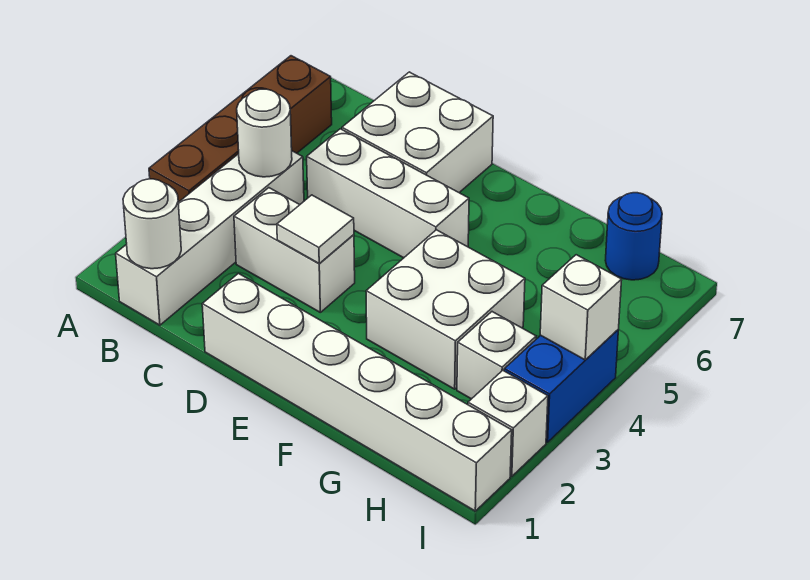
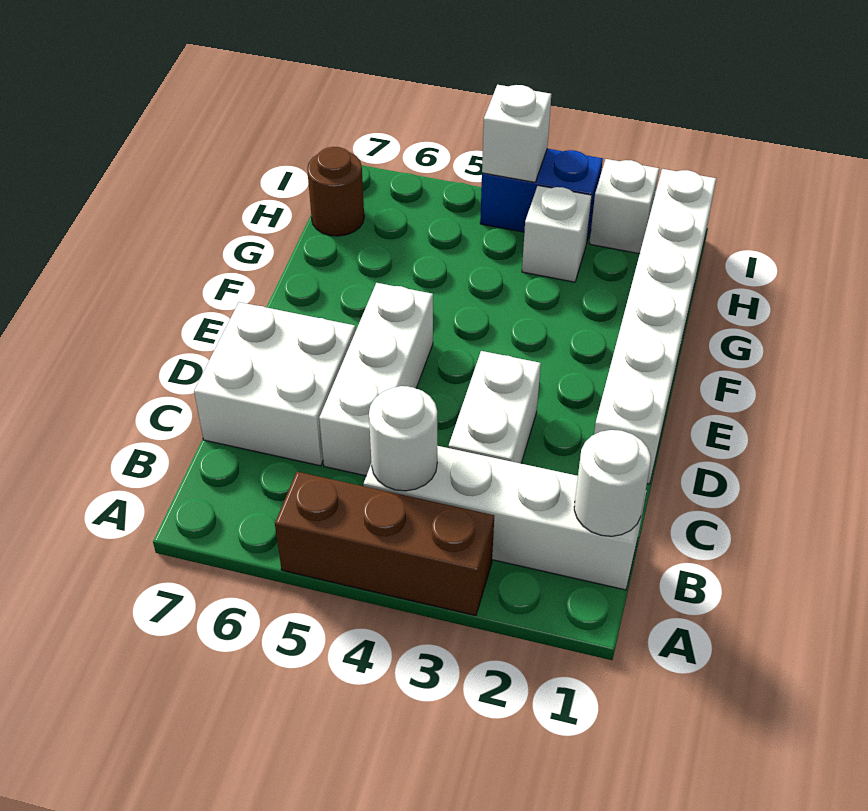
brown 1x4 brick [149,56,332,202] -> brown 1x3 brick [275,472,494,616]
white 1x1 tile [277,195,354,263] -> none
white 2x2 brick [366,230,525,389] -> none
blue 1x1 round brick [605,193,662,280] -> brown 1x1 round brick [307,147,364,236]

